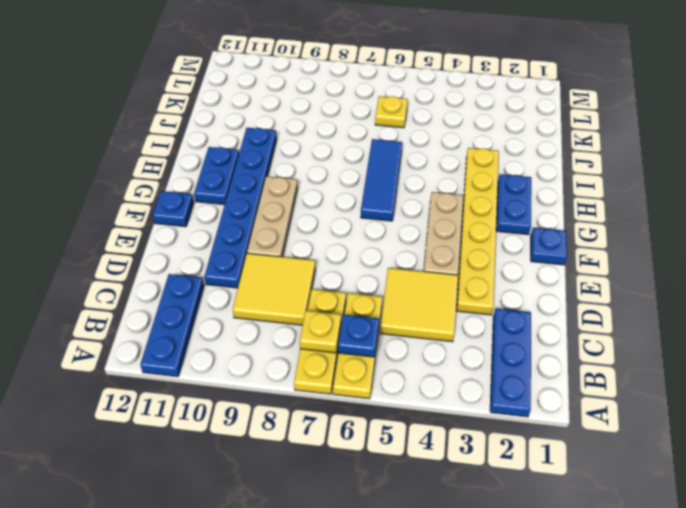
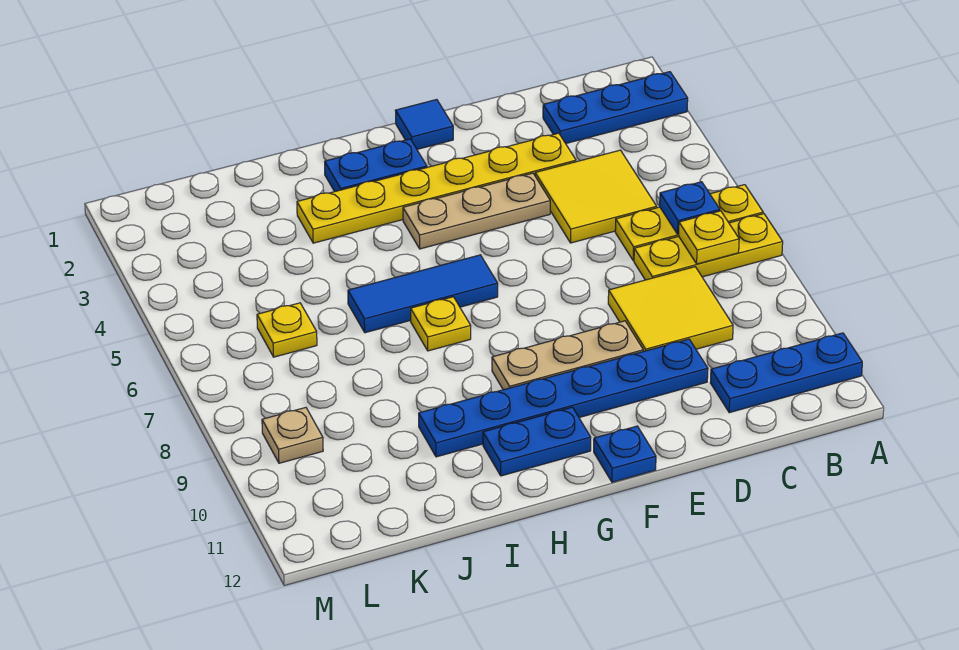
blue 1x1 plate [531,228,567,265] -> blue 1x1 tile [395,100,453,149]
none -> yellow 1x1 plate [411,297,471,351]
none -> tan 1x1 plate [262,408,323,463]

